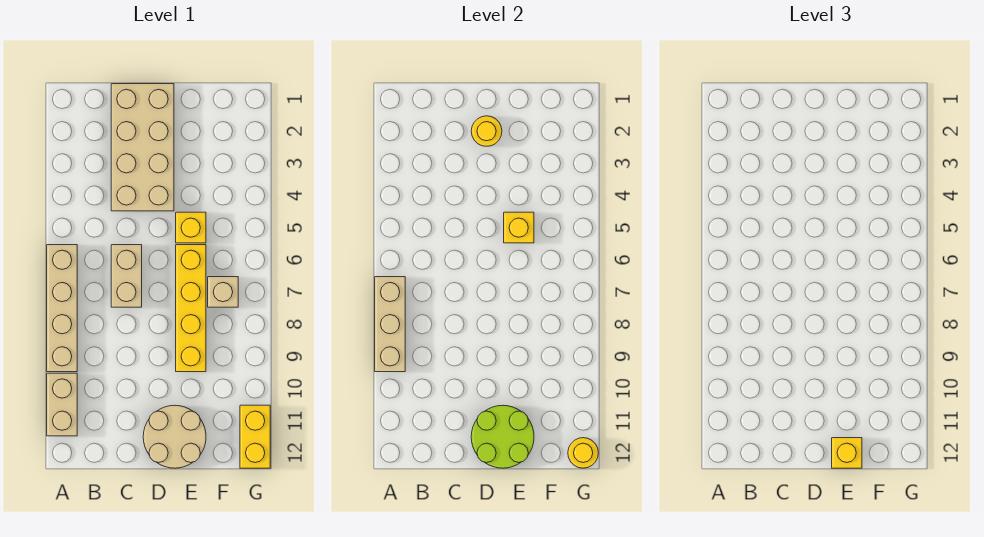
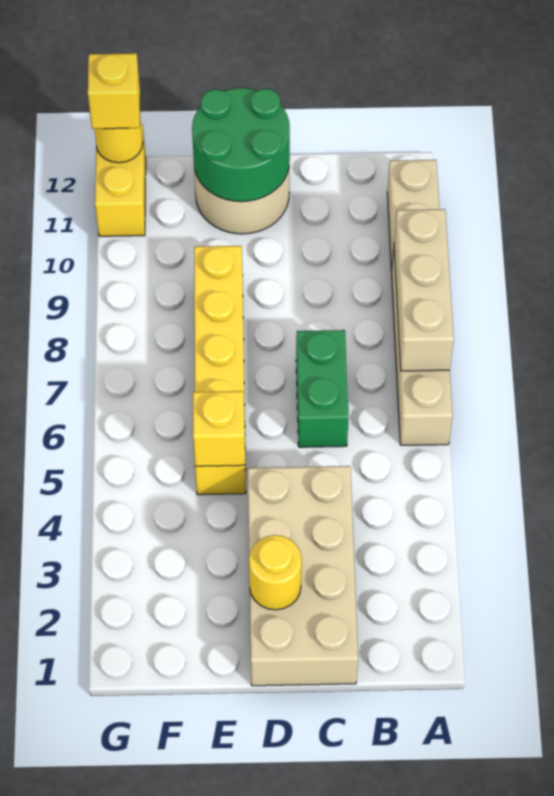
tan 1x2 brick [111,245,142,307] -> green 1x2 brick [296,330,349,447]
lime 2x2 round brick [471,405,534,468] -> green 2x2 round brick [192,88,290,202]
yellow 1x1 brick [832,438,862,468] -> yellow 1x1 brick moved to [88,53,140,129]
tan 1x1 brick [208,277,238,307] -> none

